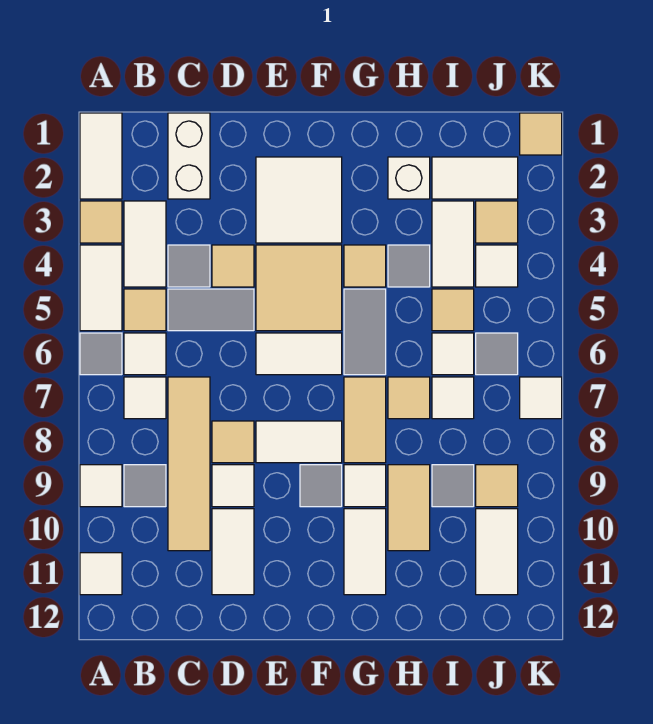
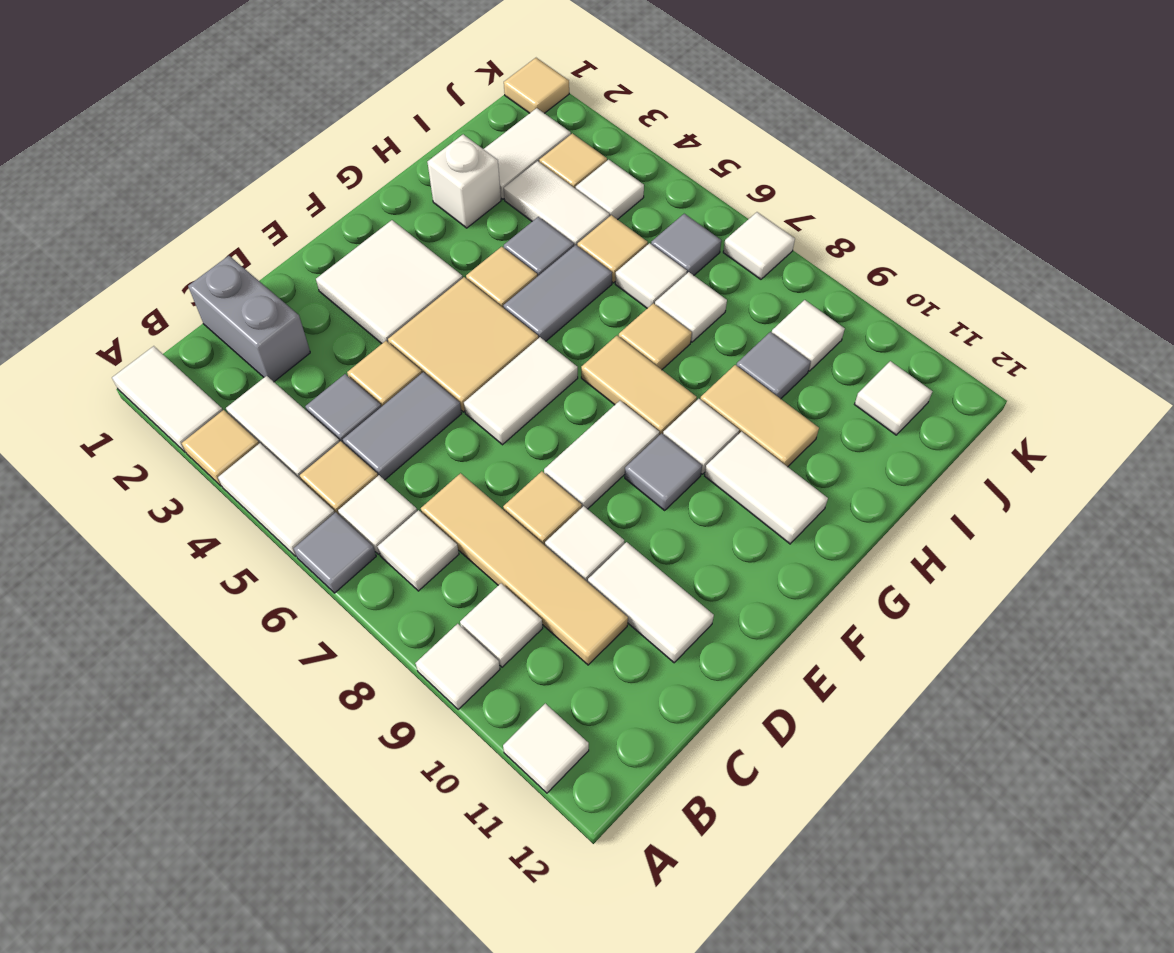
grey 1x1 tile [124,465,166,507] -> white 1x1 tile [460,583,543,667]
white 1x2 brick [168,113,210,199] -> grey 1x2 brick [188,256,310,382]
grey 1x2 tile [344,289,386,375] -> grey 1x2 tile turned to [503,245,612,341]
tan 1x1 tile [476,465,518,507] -> white 1x1 tile [772,300,845,371]
white 1x2 tile [476,509,518,595] -> white 1x1 tile [854,361,932,435]

